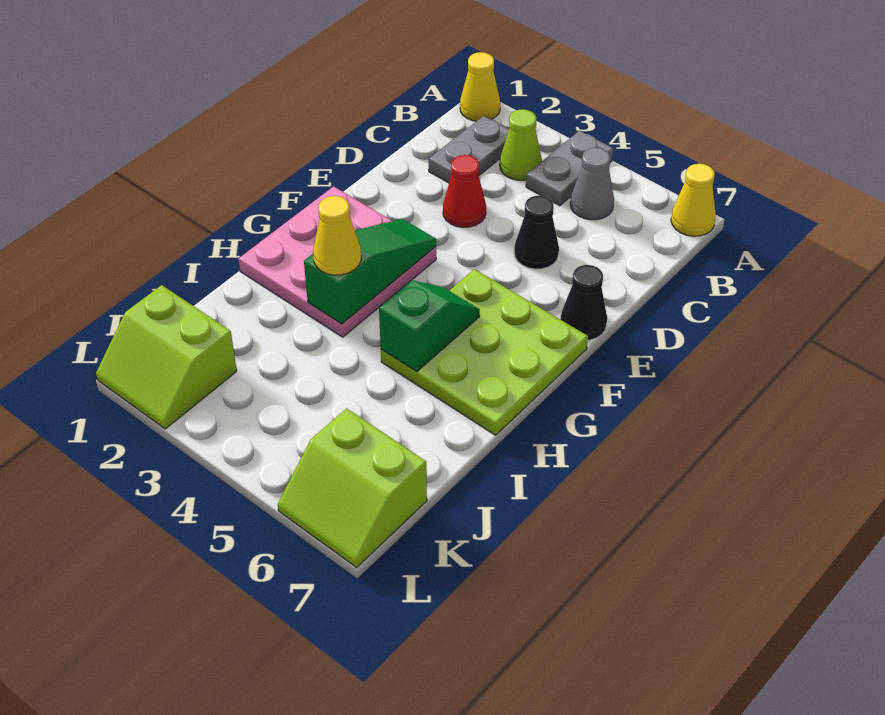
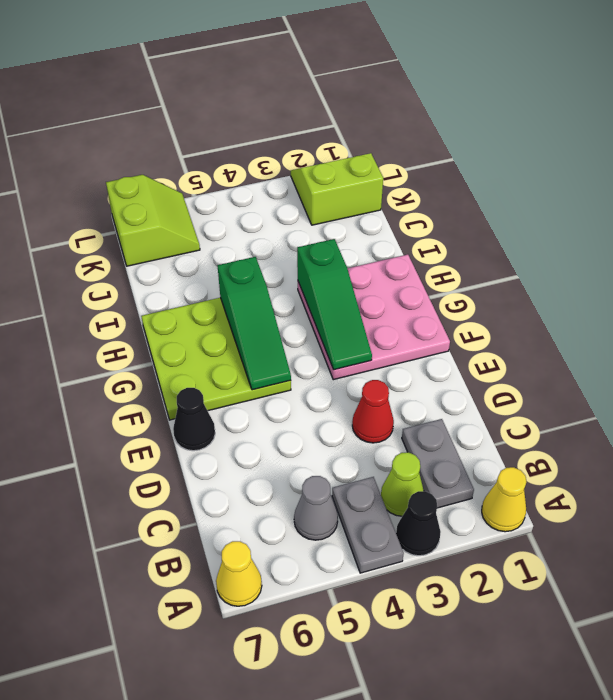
black 1x1 cone [514,196,559,269] -> black 1x1 cone moved to [396,491,441,556]
green 1x2 slope [379,280,480,372] -> green 1x3 slope [218,257,291,390]
yellow 1x1 cone [313,196,361,275] -> none
lime 2x2 slope [278,408,427,567] -> lime 2x2 slope turned to [106,175,200,266]

